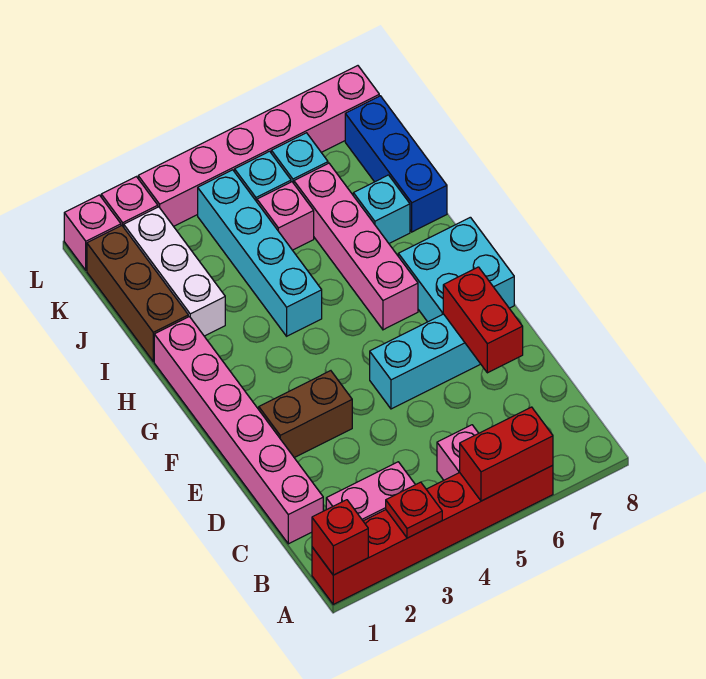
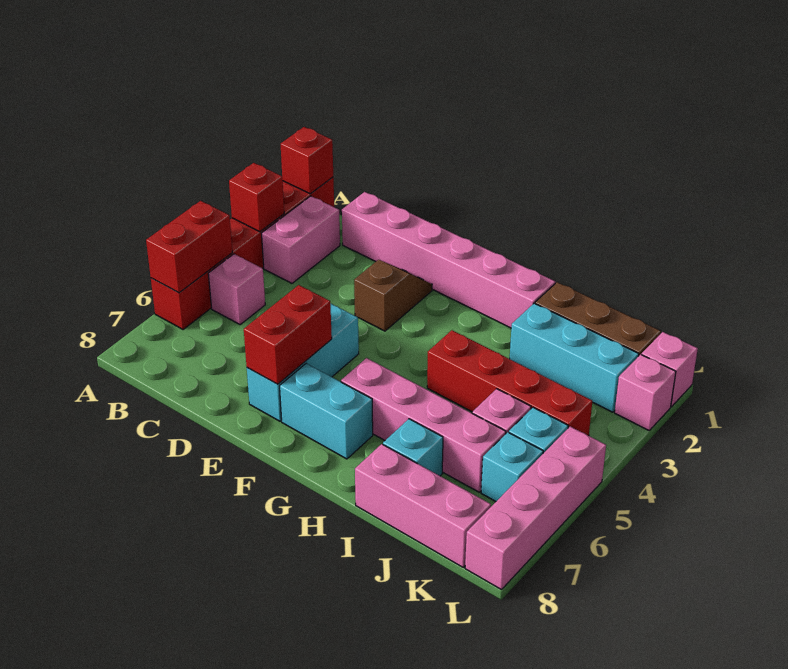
red 1x1 plate [386,482,442,538] -> red 1x1 brick [229,163,284,232]
red 1x2 brick [443,267,523,373] -> red 1x2 brick turned to [244,285,332,384]
brown 1x2 brick [259,371,352,458] -> brown 1x2 slope [354,260,432,331]
cyan 2x2 brick [398,217,514,322] -> cyan 1x2 brick [280,363,373,459]
cyan 1x4 brick [198,170,322,336] -> red 1x4 brick [427,330,592,436]
white 1x3 brick [124,207,225,336] -> cyan 1x3 brick [510,303,639,412]
blue 1x3 brick [345,96,447,232] -> pink 1x3 brick [355,444,491,567]
pink 1x6 brick [138,66,379,226] -> pink 1x4 brick [465,426,606,590]

